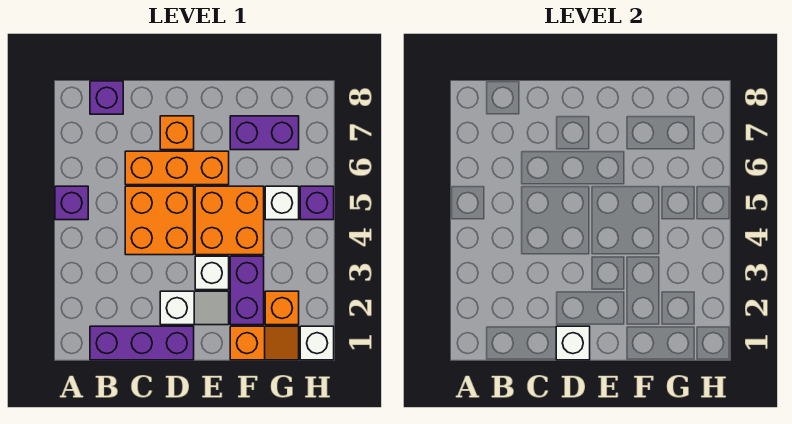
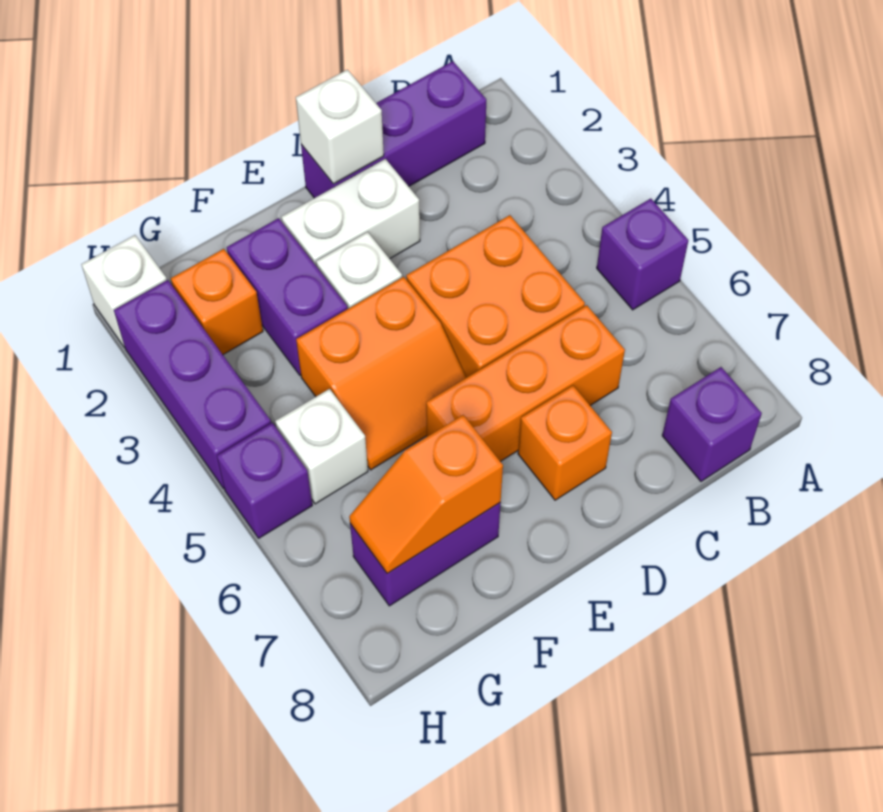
white 1x2 slope [160,291,229,325] -> white 1x2 brick [281,159,420,266]
orange 2x2 brick [195,186,264,255] -> orange 2x2 slope [296,277,466,470]
orange 1x2 slope [230,326,299,360] -> orange 1x2 slope moved to [349,415,503,573]
none -> purple 1x3 brick [114,280,271,489]

